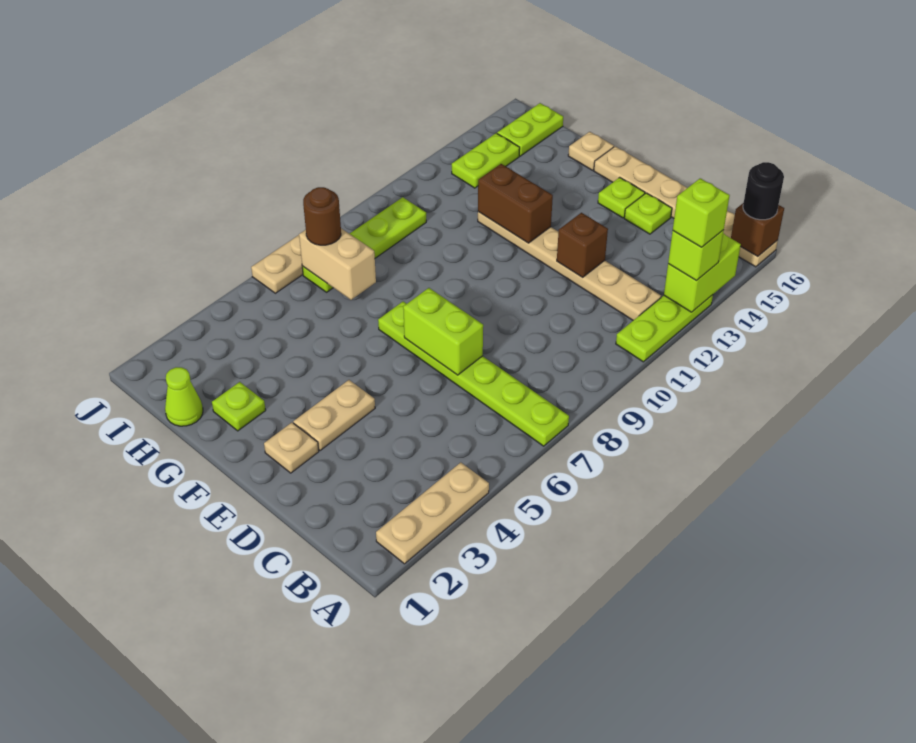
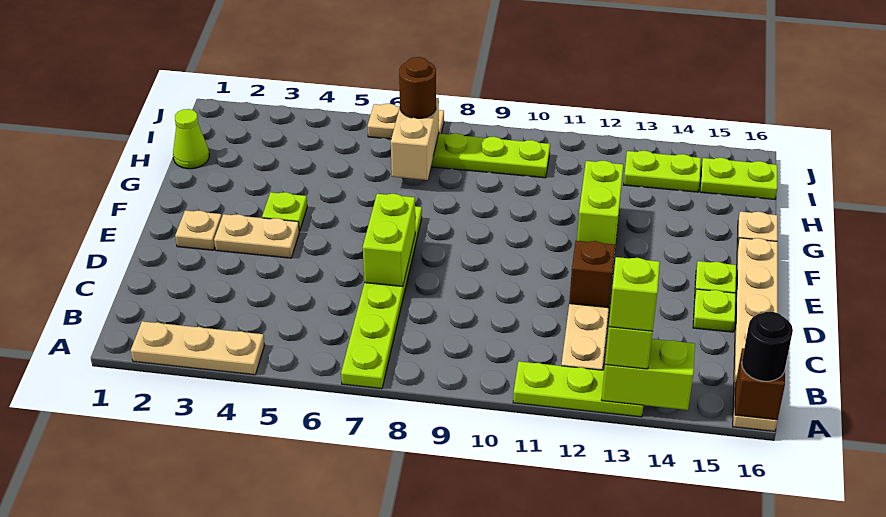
brown 1x2 brick [478,164,553,243] -> lime 1x2 brick [577,161,623,244]
lime 1x1 plate [212,382,266,431] -> lime 1x1 plate moved to [262,192,307,231]

